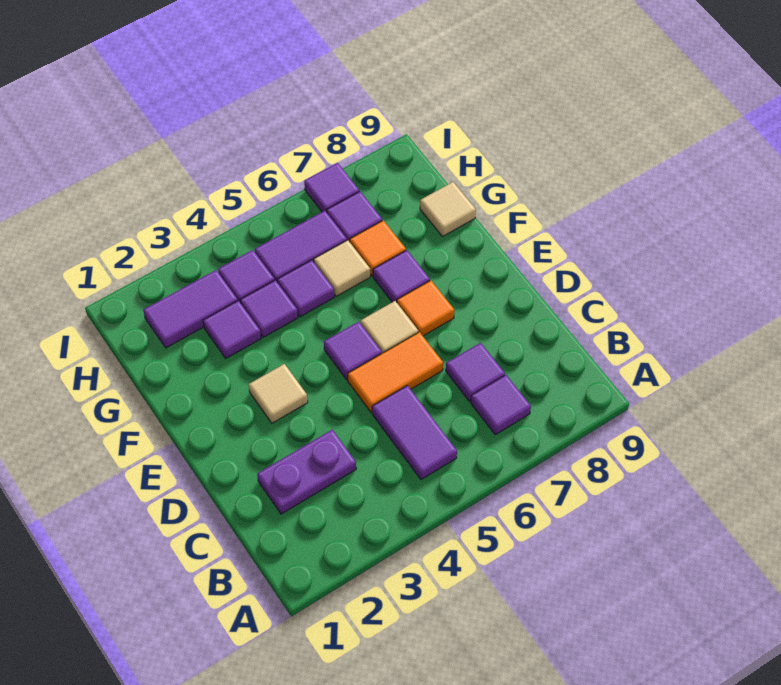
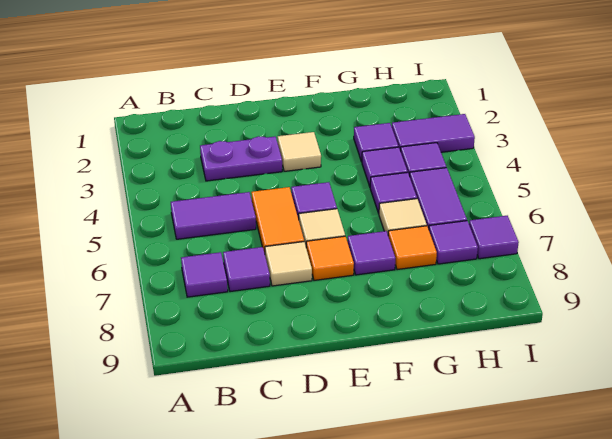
purple 1x2 plate [257,430,356,514] -> purple 1x2 plate turned to [200,136,282,181]
tan 1x1 tile [420,182,476,237] -> tan 1x1 tile moved to [265,242,312,286]
purple 1x2 tile [143,270,238,348] -> purple 1x2 tile turned to [392,114,475,152]

